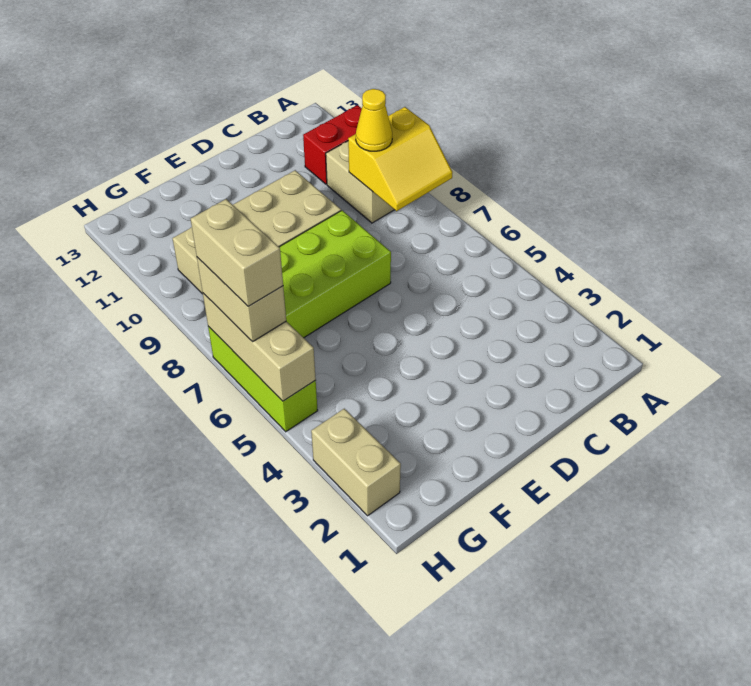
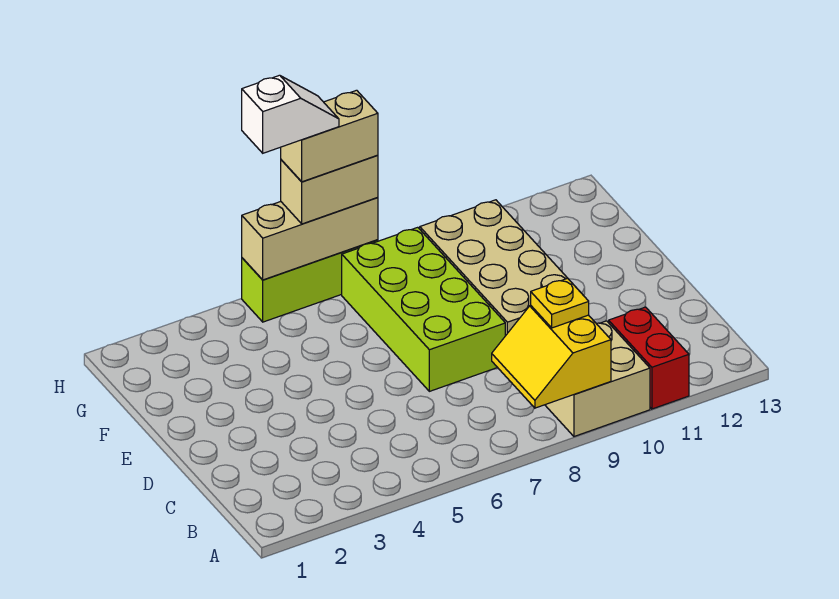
yellow 1x1 cone [356,89,392,151] -> yellow 1x1 plate [531,278,589,328]
tan 1x2 brick [311,409,401,516] -> none
none -> white 1x2 slope [242,75,339,153]

